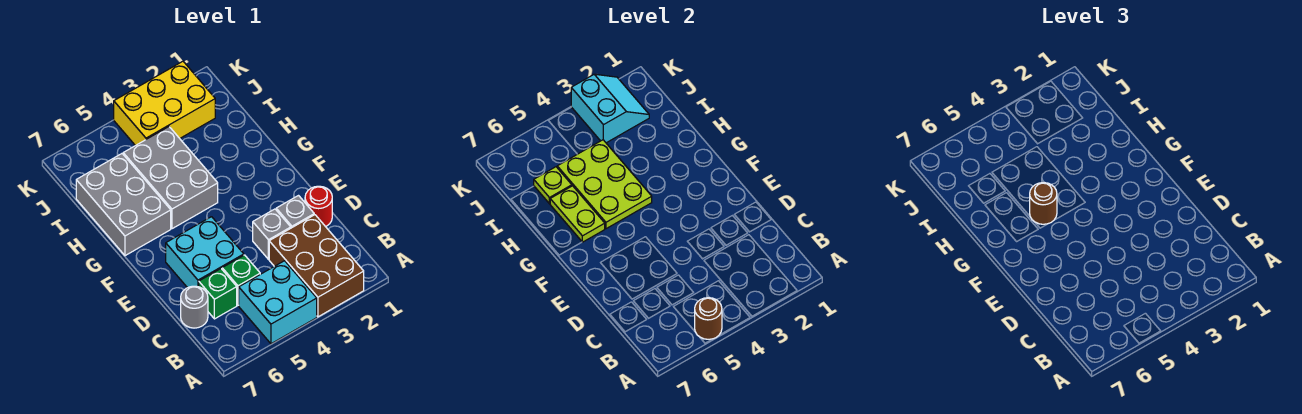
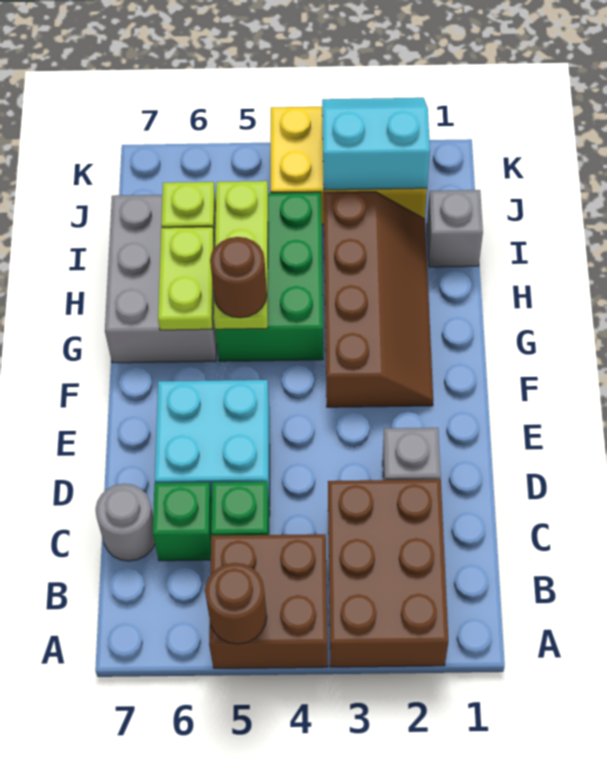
cyan 2x2 brick [239,261,317,344] -> brown 2x2 brick [209,534,328,668]
red 1x1 round brick [305,186,332,227] -> none
grey 1x1 brick [253,209,291,259] -> grey 1x1 brick moved to [427,190,483,267]
none -> brown 2x4 slope [324,192,433,407]
grey 2x3 brick [123,127,218,229] -> green 2x3 brick [215,192,323,361]
lime 2x3 plate [557,140,652,229] -> lime 1x3 plate [214,181,268,329]
cyan 2x2 slope [571,74,649,143] -> cyan 2x2 slope turned to [322,98,430,190]

